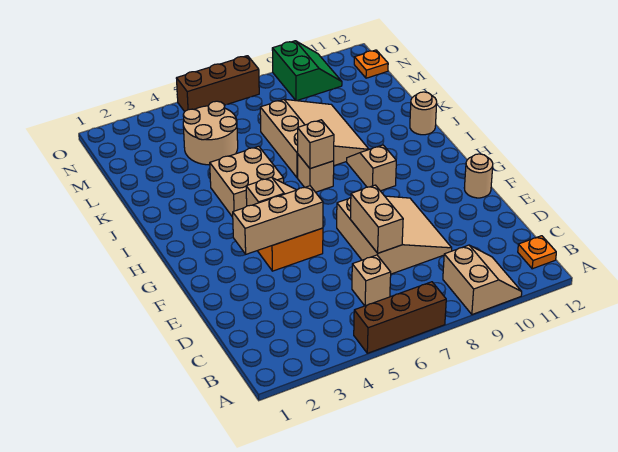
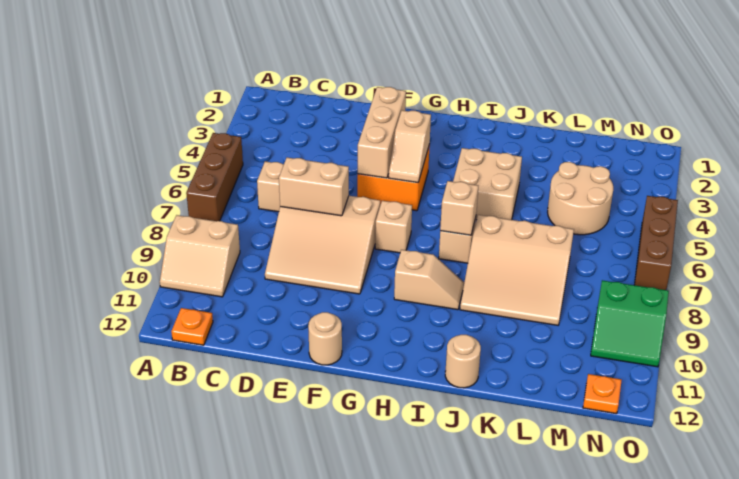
none -> tan 1x1 brick [375,201,412,253]

